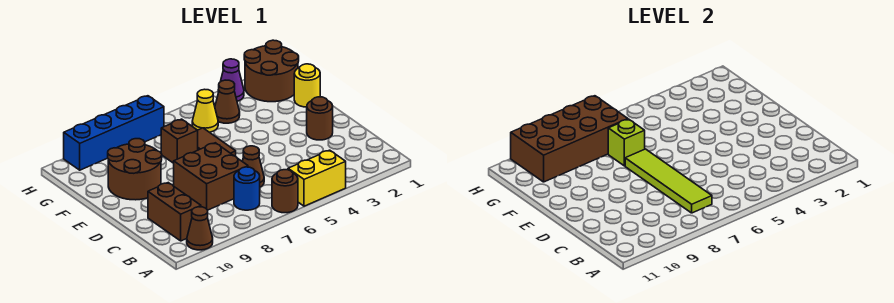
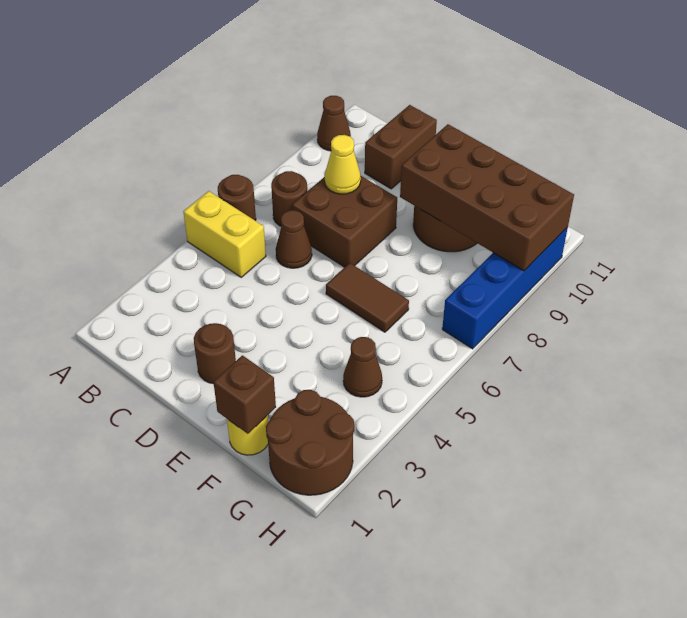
yellow 1x2 brick [288,150,346,206] -> yellow 1x2 brick turned to [183,191,266,277]
blue 1x1 round brick [234,167,260,210] -> brown 1x1 round brick [271,171,307,226]
lime 1x4 tile [625,149,712,213] -> none
brown 1x2 brick [148,183,201,241] -> brown 1x2 brick turned to [365,105,437,189]
brown 1x1 brick [161,119,198,163] -> brown 1x1 brick moved to [213,355,276,434]
lime 1x1 brick [608,119,645,166] -> none
yellow 1x1 cone [192,89,218,132] -> yellow 1x1 cone moved to [325,135,361,194]
brown 2x4 brick [511,96,628,182] -> brown 2x4 brick turned to [400,124,574,271]
purple 1x1 cone [218,59,244,101] -> none

